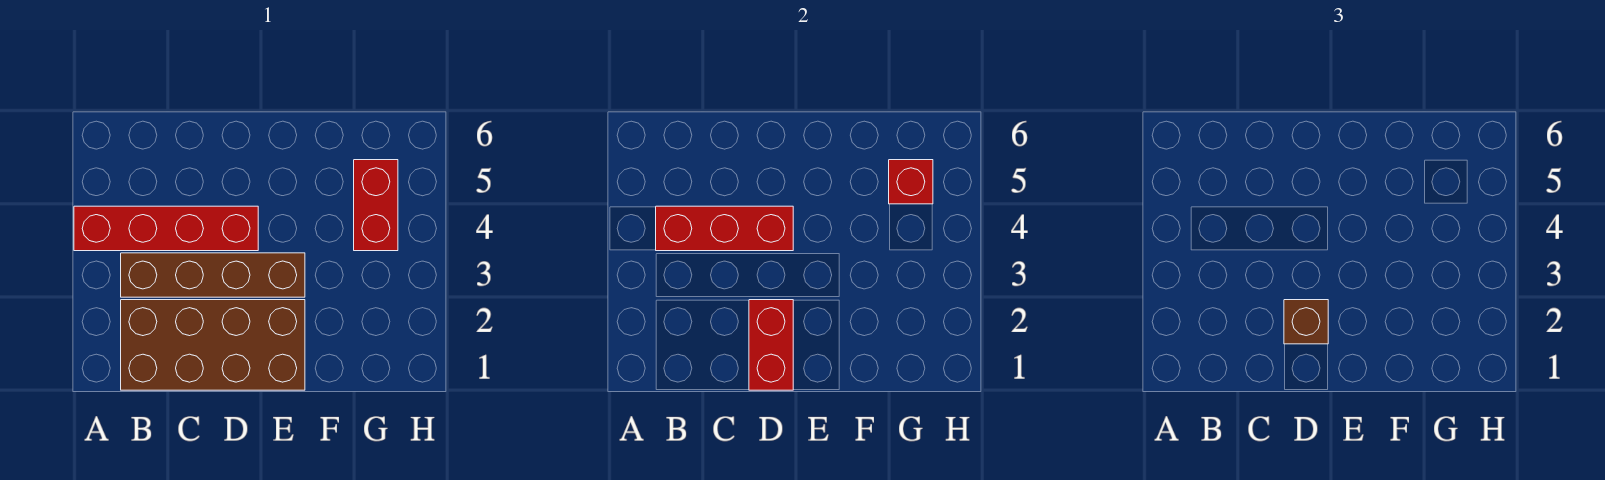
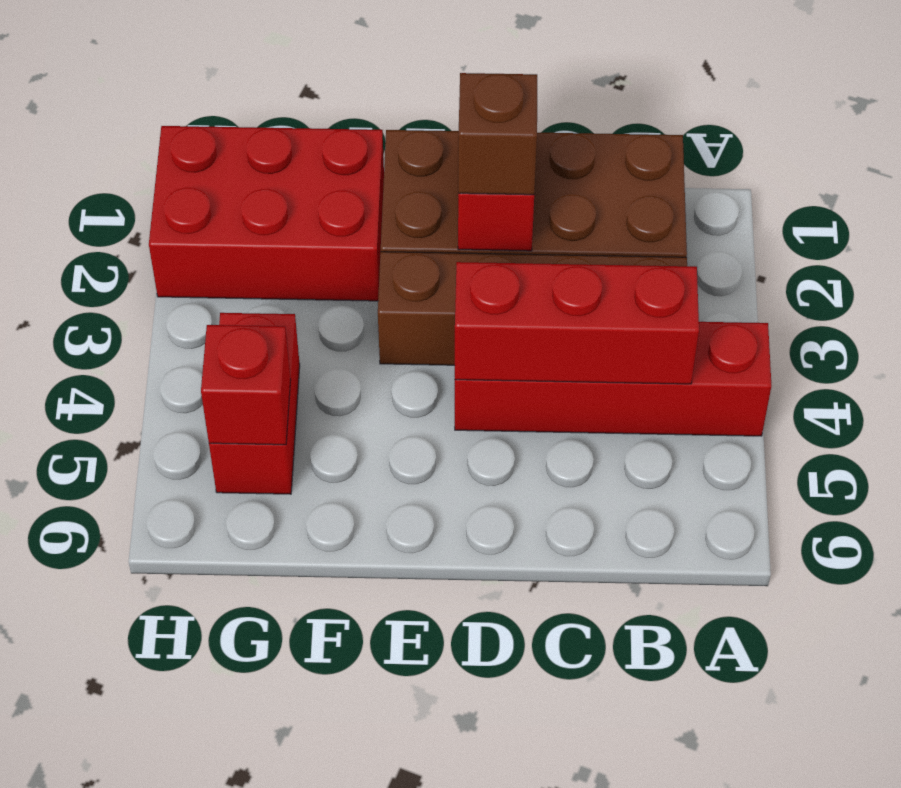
none -> red 2x3 brick [149,126,384,301]

